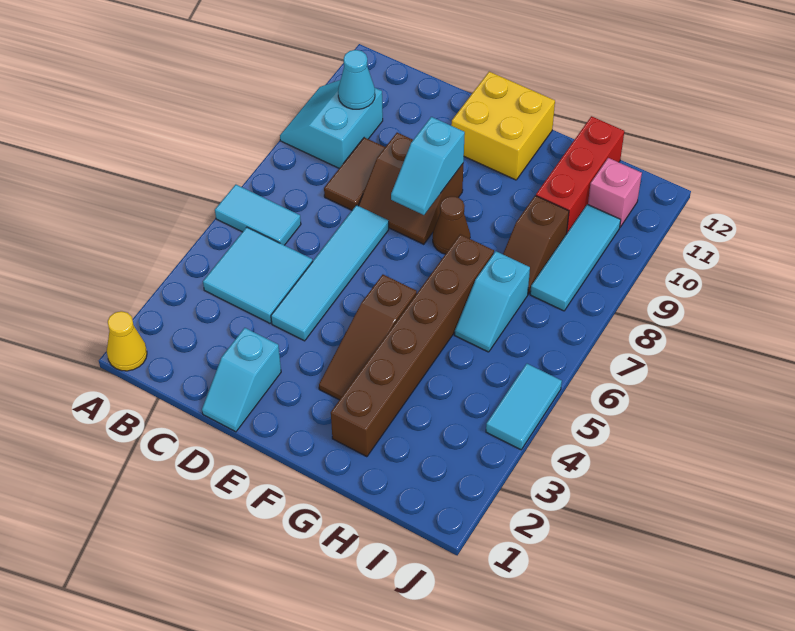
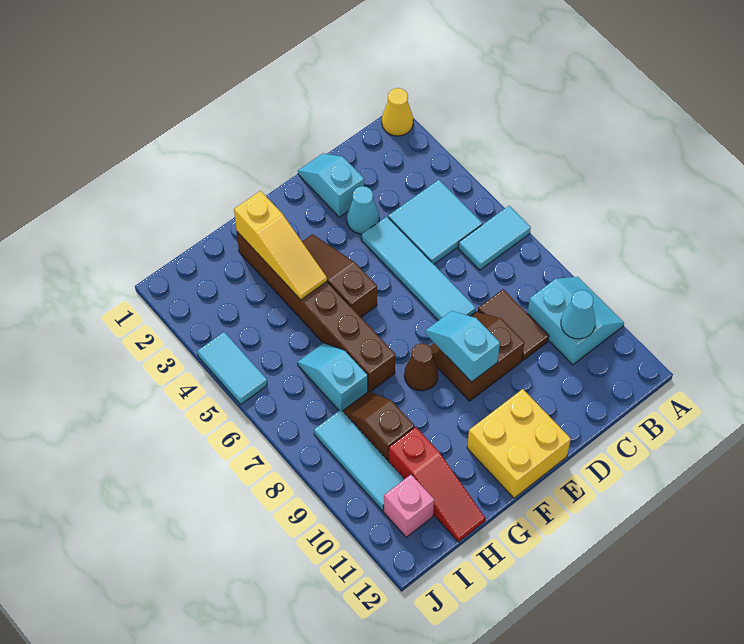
none -> cyan 1x1 cone [347,186,379,234]
none -> yellow 1x3 slope [234,191,327,300]
red 1x3 brick [536,116,624,233] -> red 1x3 slope [388,427,486,542]

